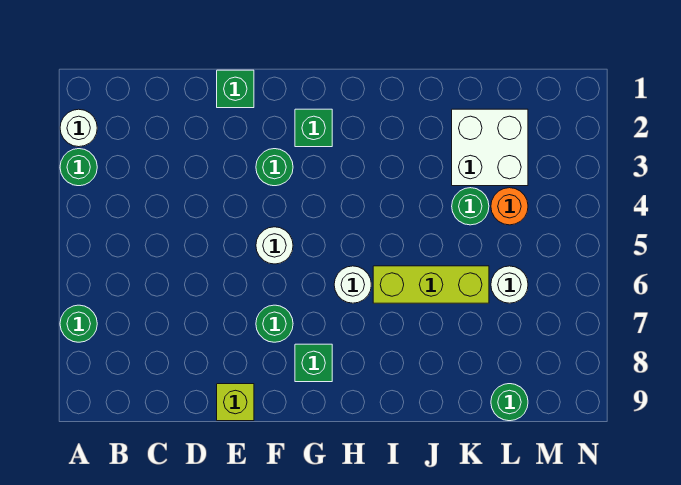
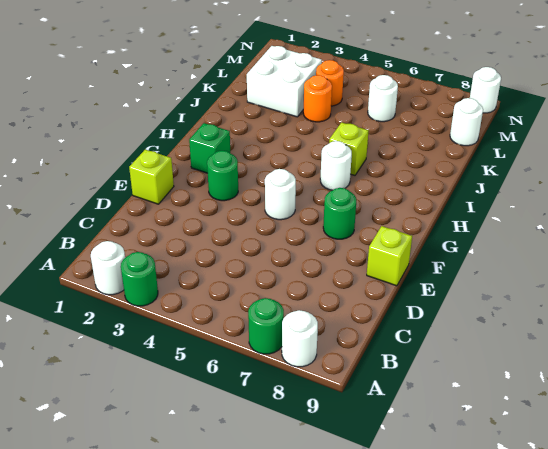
none -> white 1x1 round brick [282,310,318,367]
green 1x1 brick [217,70,254,108] -> lime 1x1 brick [129,149,174,204]
green 1x1 brick [295,344,332,382] -> none
lime 1x3 brick [373,266,489,303] -> lime 1x1 brick [329,122,368,175]
green 1x1 round brick [452,188,489,225] -> orange 1x1 round brick [303,75,332,122]
green 1x1 round brick [491,384,528,421] -> white 1x1 round brick [450,98,483,146]
none -> white 1x1 round brick [470,67,501,113]

